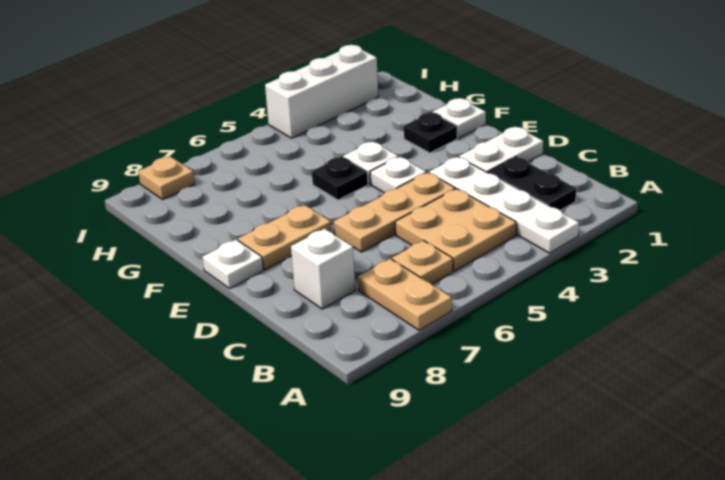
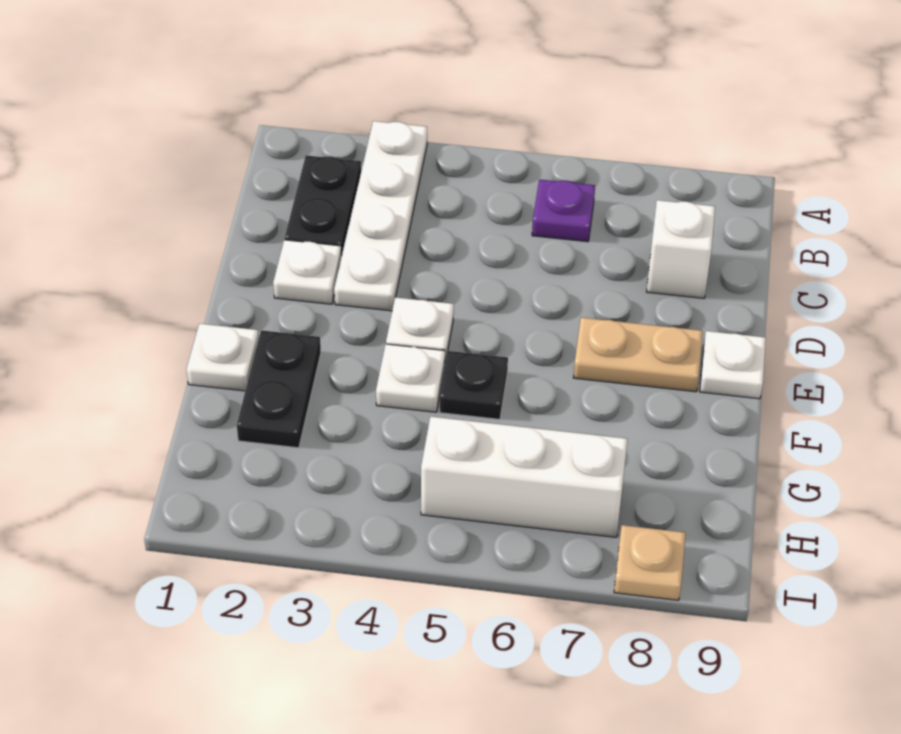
tan 1x2 plate [358,259,452,330] -> none
tan 2x2 plate [395,189,516,271] -> none
tan 1x1 plate [392,240,453,284] -> purple 1x1 plate [532,179,595,242]
white 1x2 plate [459,127,543,173] -> white 1x1 plate [273,240,342,304]
tan 1x3 plate [334,172,455,252] -> none
black 1x1 plate [404,112,457,153] -> black 1x2 plate [237,330,321,448]
white 1x3 brick [265,45,378,138] -> white 1x3 brick moved to [421,417,628,537]

